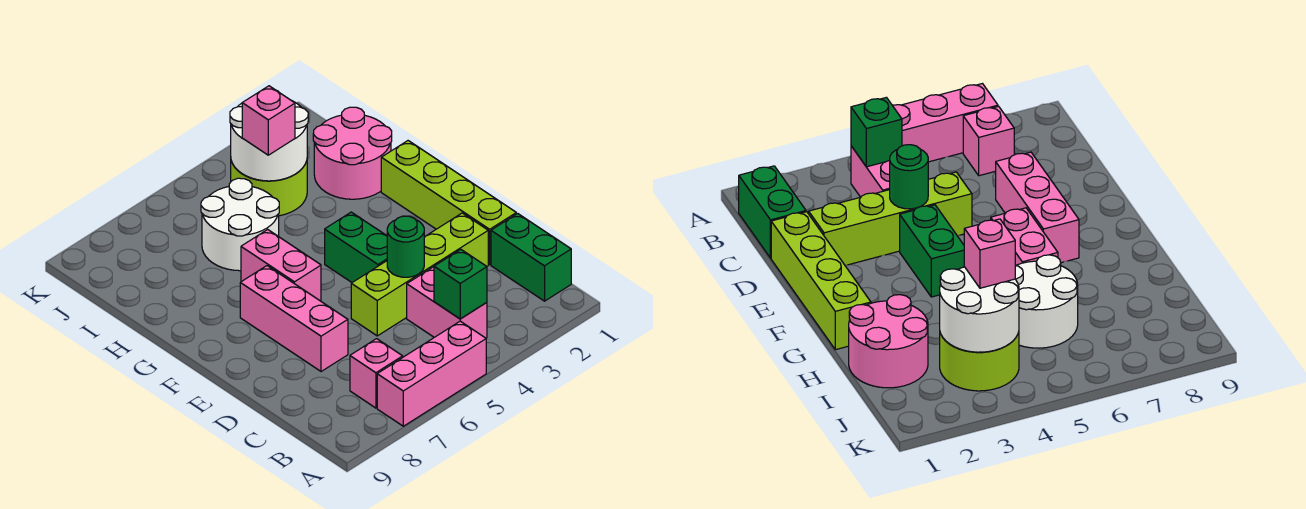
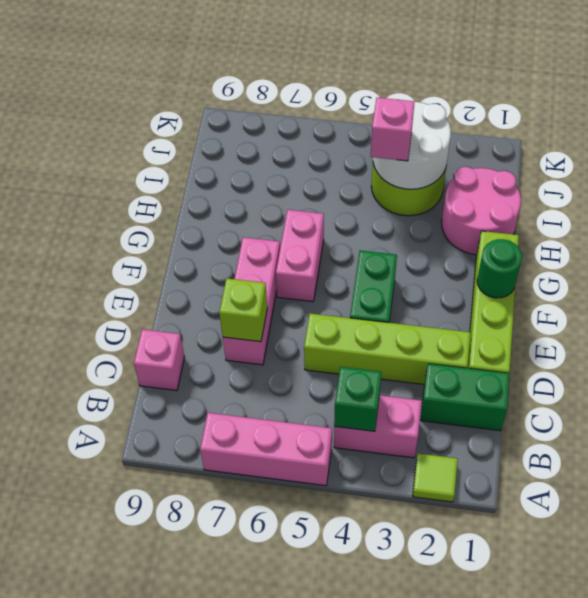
none -> lime 1x1 tile [413,453,458,502]
green 1x2 brick [491,214,571,301] -> green 1x2 brick turned to [421,364,510,431]
pink 1x2 brick [407,267,487,338] -> pink 1x2 brick turned to [334,395,422,458]
pink 1x1 brick [350,339,403,408] -> pink 1x1 brick moved to [134,329,184,390]
green 1x1 round brick [387,216,424,277] -> green 1x1 round brick moved to [477,239,522,298]
none -> lime 1x1 brick [219,278,267,342]
white 2x2 round brick [201,178,279,271] -> none

